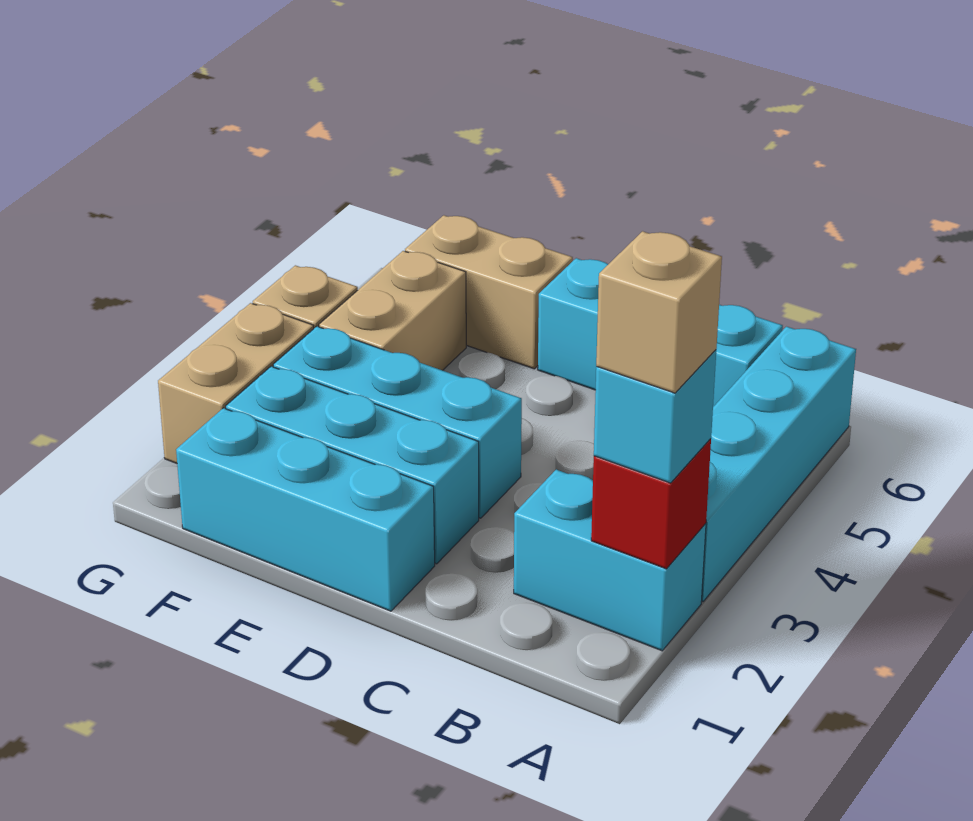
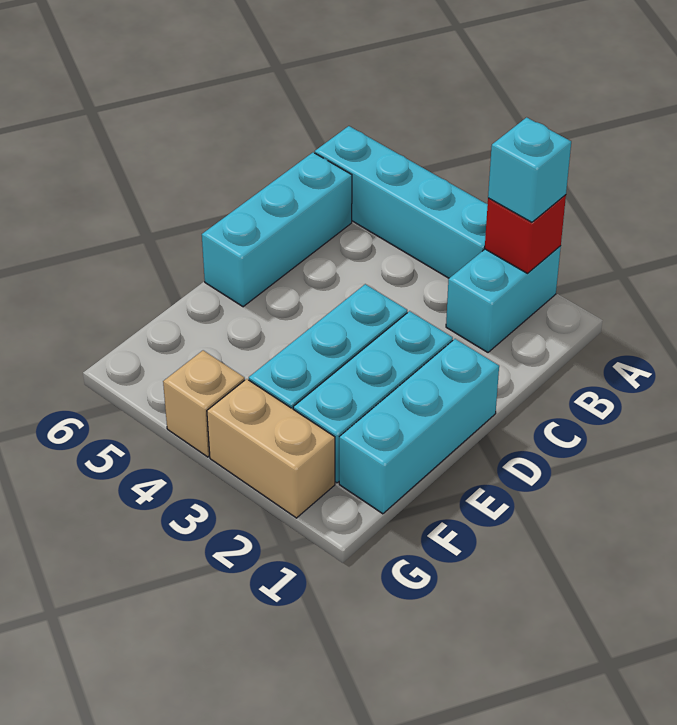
tan 1x1 brick [596,231,722,393] -> none
tan 1x2 brick [405,215,573,369] -> none
tan 1x2 brick [319,251,466,370] -> none

